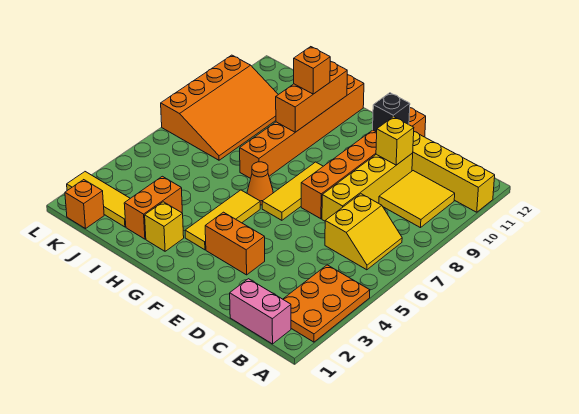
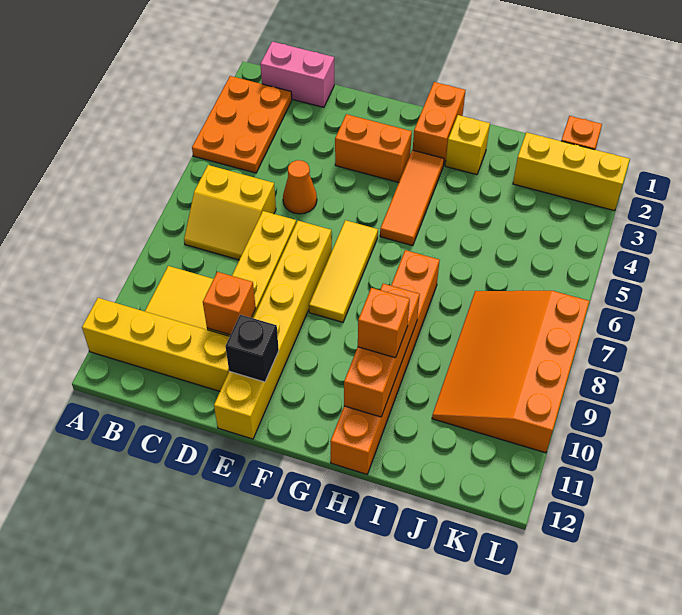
yellow 2x2 slope [325,194,402,270] -> yellow 2x2 slope turned to [184,165,276,260]
yellow 1x1 brick [376,117,414,165] -> orange 1x1 brick [203,272,256,335]
orange 1x6 brick [301,108,426,219] -> yellow 1x6 brick [214,221,332,439]
yellow 1x3 tile [185,190,260,250] -> orange 1x3 tile [380,150,444,246]
orange 1x1 cone [247,162,273,205] -> orange 1x1 cone moved to [283,160,317,214]
orange 1x2 brick [124,176,182,239] -> orange 1x2 brick moved to [413,82,466,166]
yellow 1x3 tile [67,172,130,227] -> yellow 1x3 brick [513,132,630,211]

